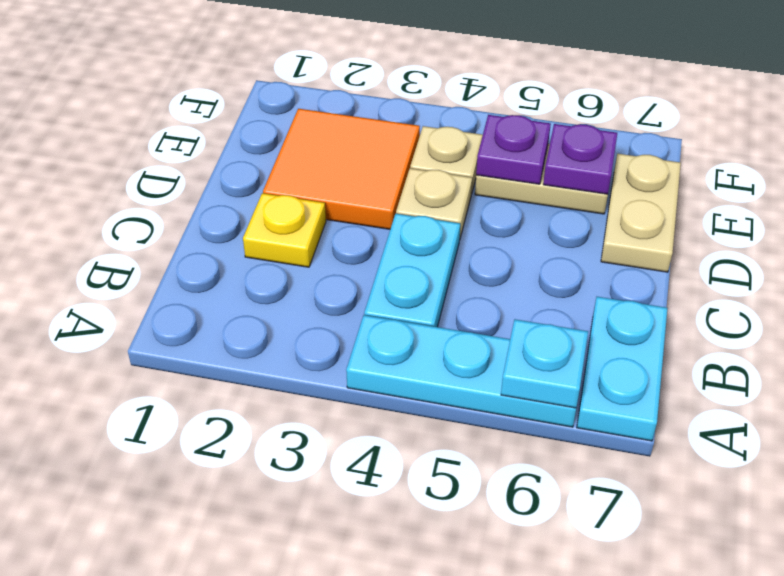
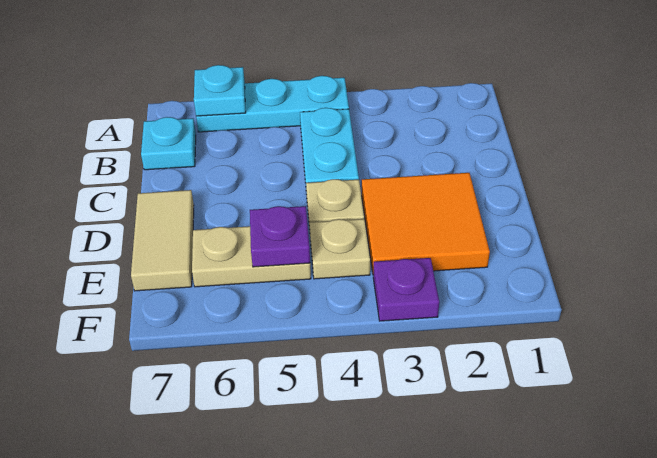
cyan 1x2 plate [577,297,667,441] -> cyan 1x1 plate [141,117,196,170]
yellow 1x1 plate [243,193,326,267] -> none
tan 1x2 plate [601,154,681,272] -> tan 1x2 tile [131,190,194,291]
purple 1x1 plate [543,124,617,194] -> purple 1x1 plate moved to [373,258,439,321]

